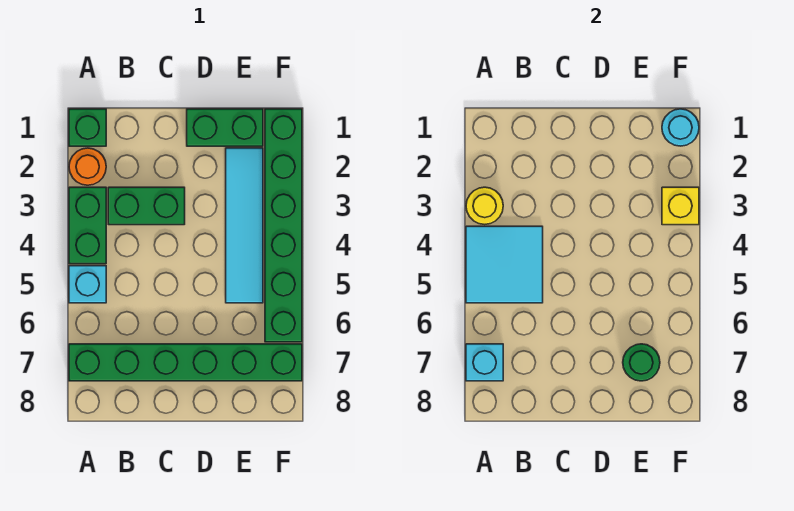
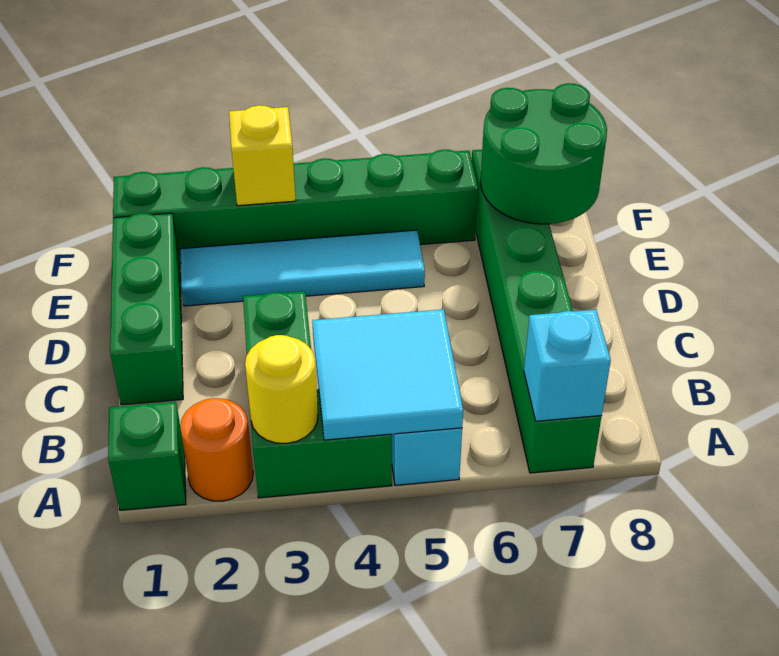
green 1x2 brick [187,109,263,146] -> green 1x3 brick [110,213,183,405]
green 1x1 round brick [623,344,660,381] -> green 2x2 round brick [481,83,607,224]
cyan 1x1 round brick [662,109,699,146] -> none

